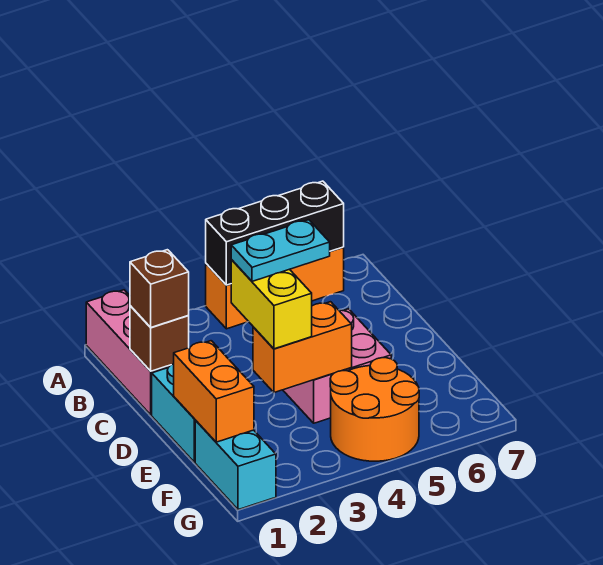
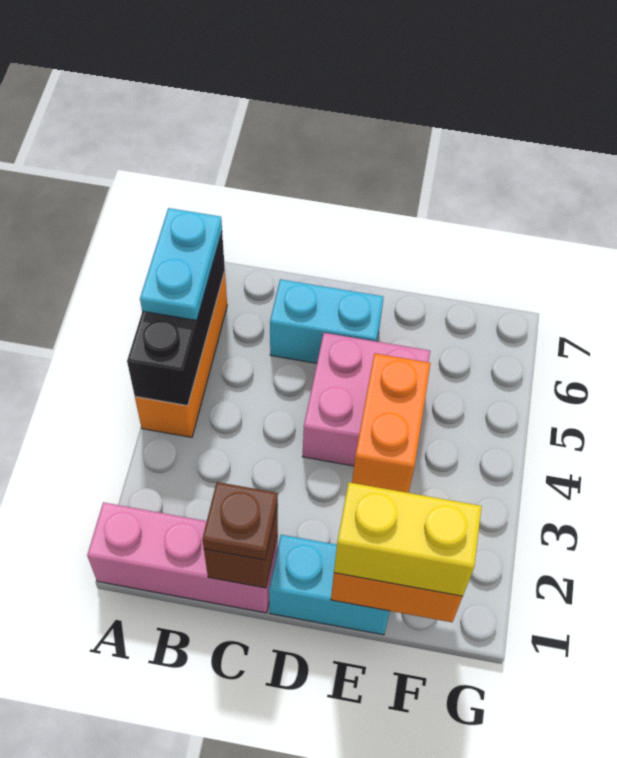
brown 1x1 brick [130,250,189,327] -> brown 1x1 plate [202,482,278,560]
yellow 1x2 brick [231,260,312,349] -> yellow 1x2 brick moved to [334,482,482,596]
cyan 1x2 plate [231,220,330,281] -> cyan 1x2 plate moved to [140,208,222,320]
cyan 1x2 brick [195,421,276,510] -> cyan 1x2 brick moved to [270,279,384,363]
orange 2x2 round brick [330,358,419,461] -> none

